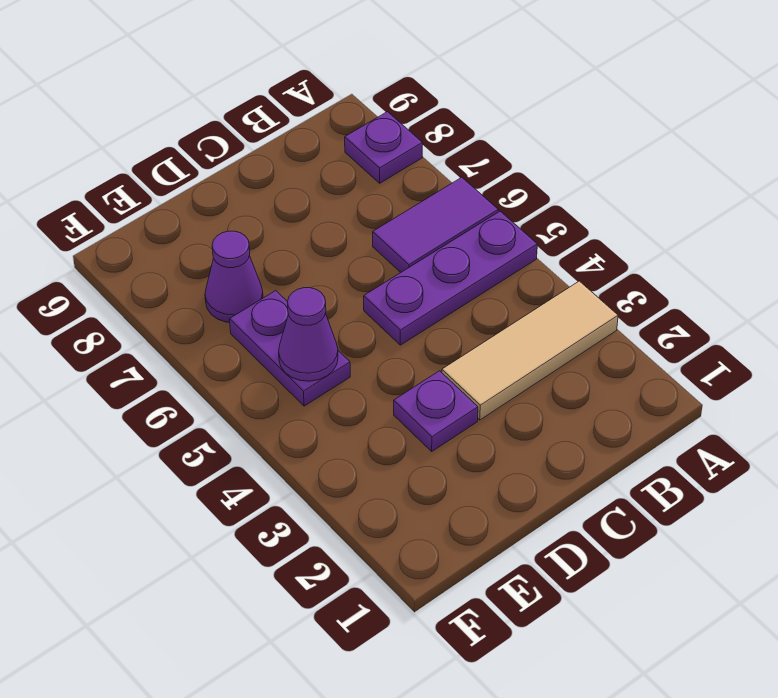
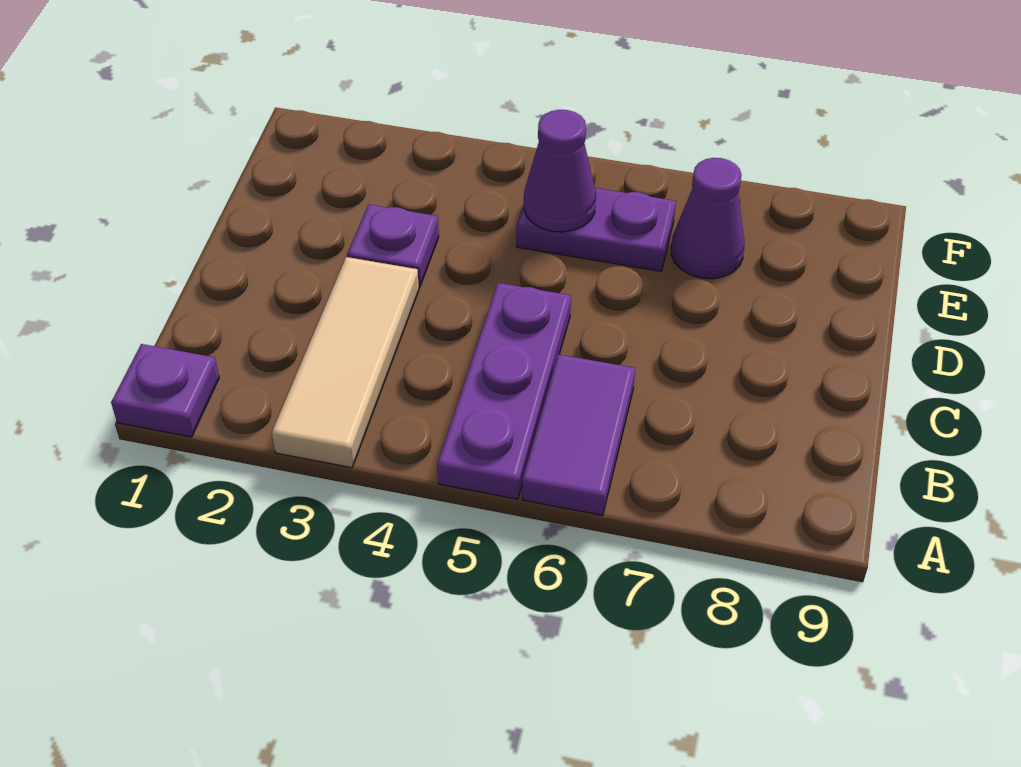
purple 1x1 plate [345,112,423,183] -> purple 1x1 plate moved to [111,344,219,437]

